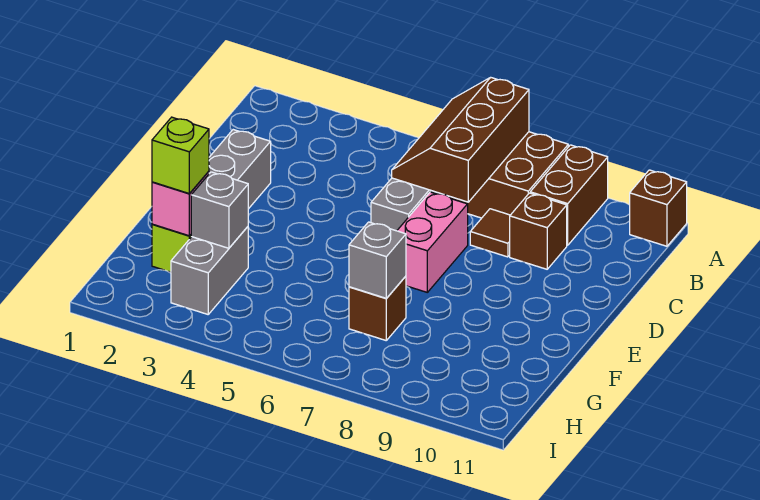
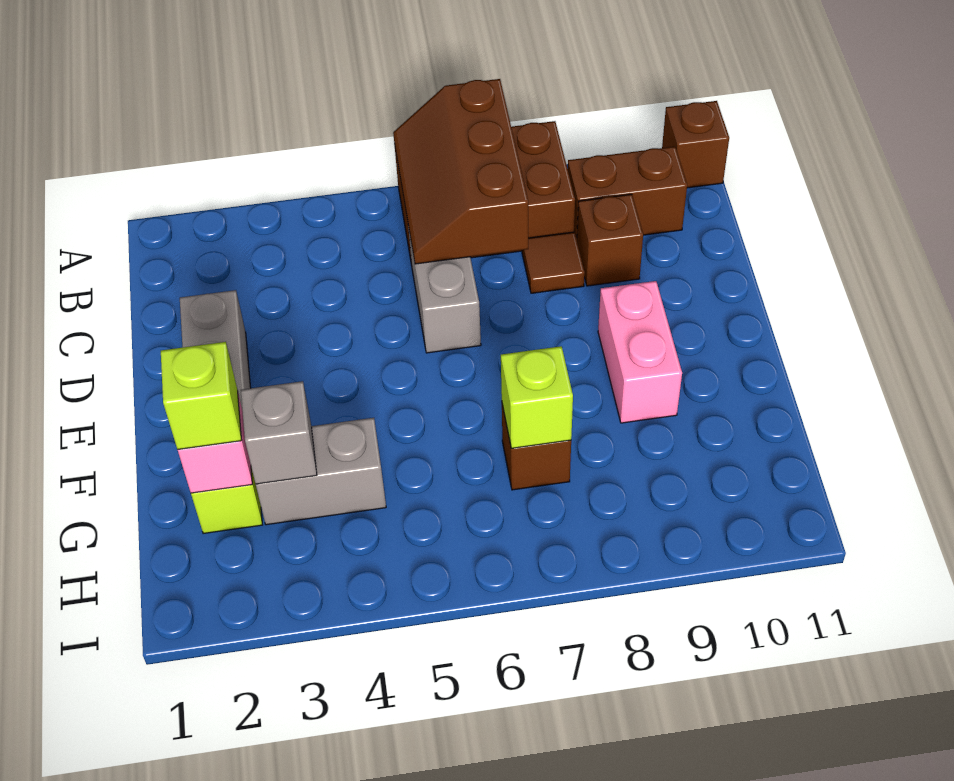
brown 1x2 brick [530,145,608,245] -> brown 1x2 brick turned to [568,147,687,240]
pink 1x2 brick [397,192,468,292] -> pink 1x2 brick moved to [598,281,682,423]
grey 1x2 brick [171,227,248,314] -> grey 1x2 brick turned to [256,418,386,525]
grey 1x1 brick [349,222,406,298] -> lime 1x1 brick [501,346,573,448]

